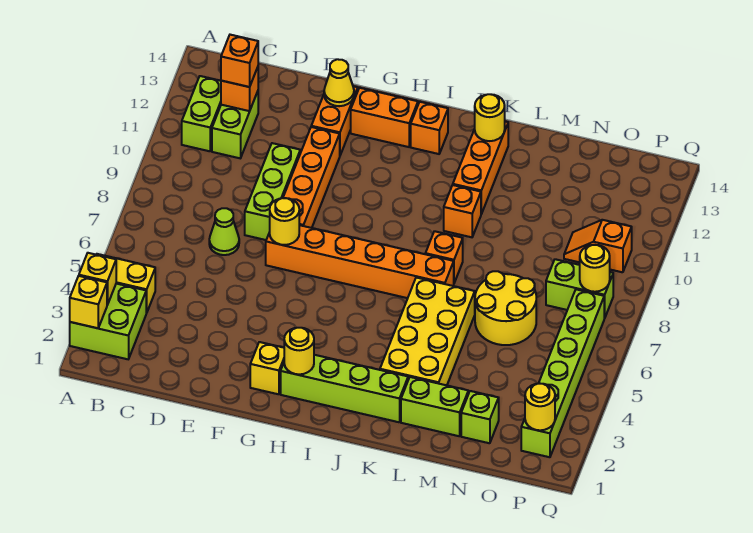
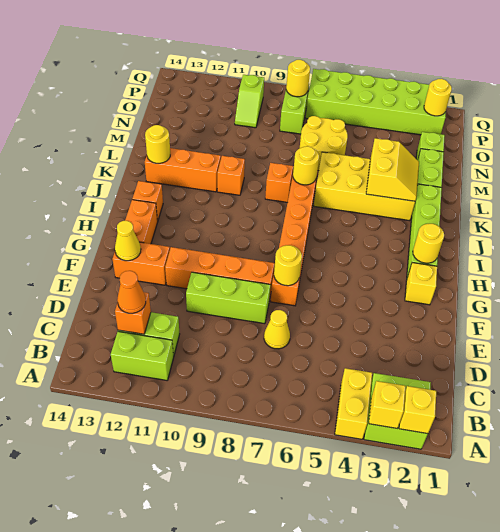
orange 1x1 brick [221,35,258,87] -> orange 1x1 cone [117,271,146,313]
lime 1x1 cone [209,208,239,255] -> yellow 1x1 cone [264,310,290,349]
none -> yellow 2x2 slope [366,138,419,201]
none -> yellow 1x1 round brick [293,146,319,185]
orange 1x2 slope [564,220,632,272] -> lime 1x2 slope [235,75,264,128]
lime 1x6 brick [521,289,604,457] -> lime 2x6 brick [306,69,446,135]

